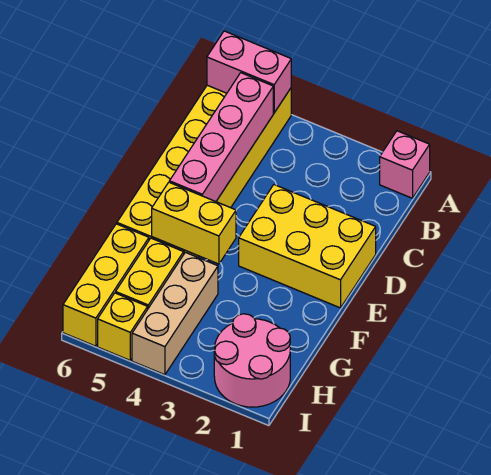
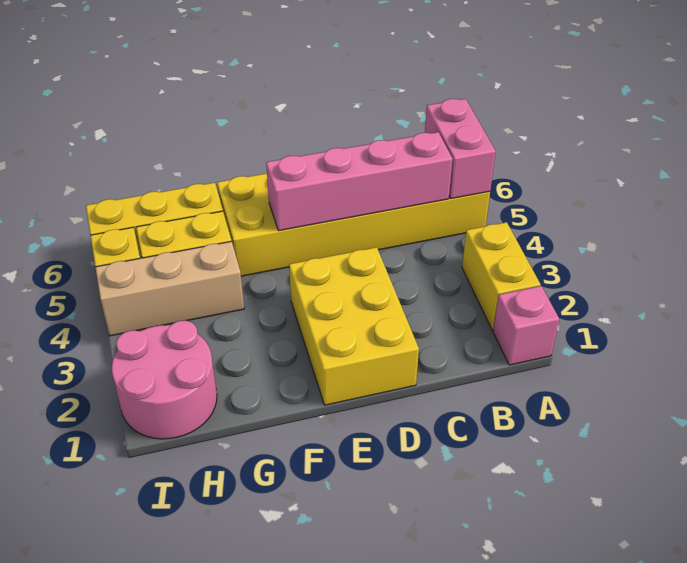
yellow 1x2 brick [152,182,236,264] -> yellow 1x2 brick moved to [462,222,541,330]

